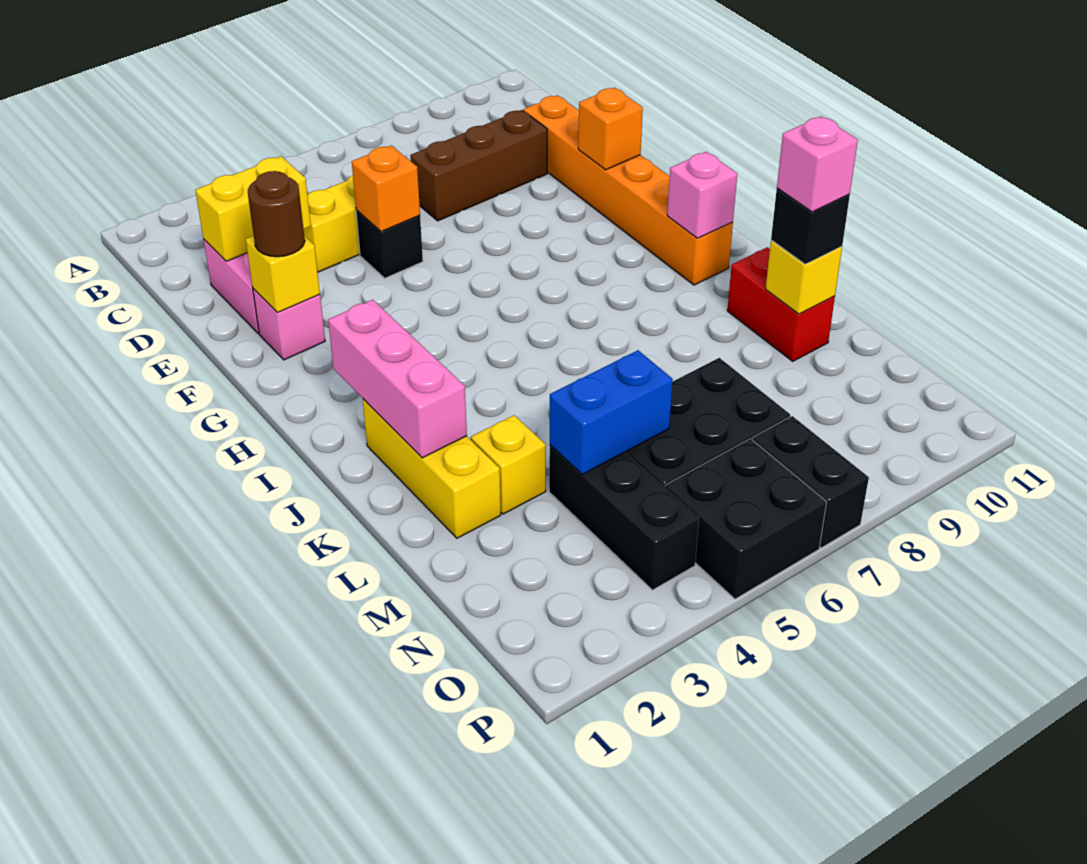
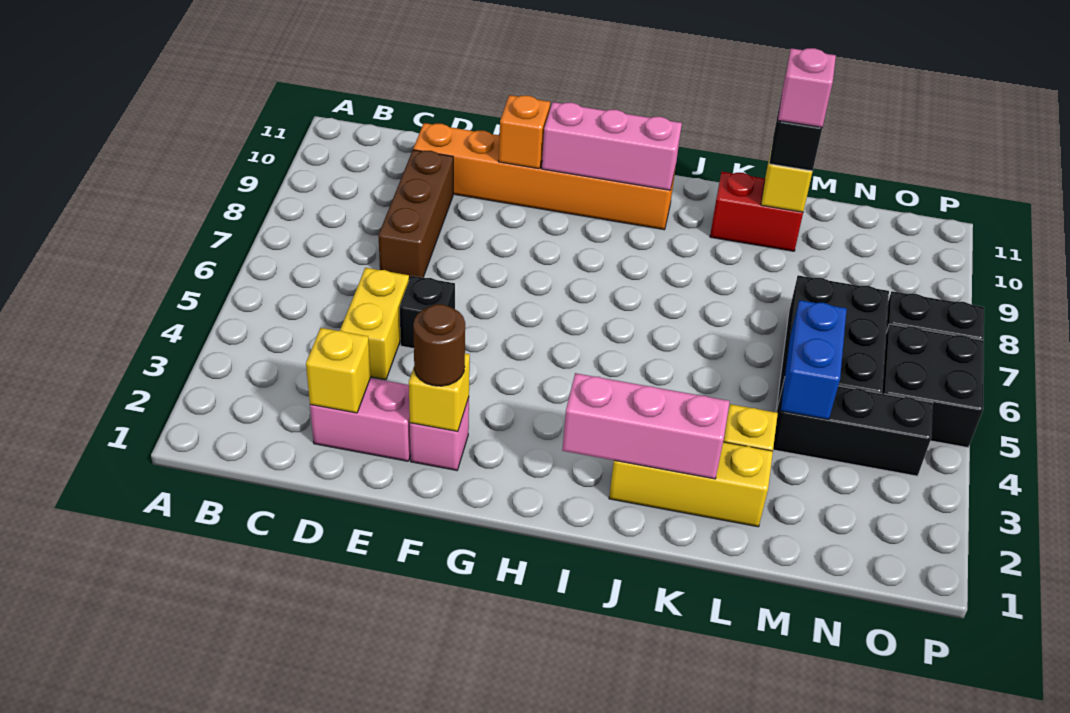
yellow 1x2 brick [195,156,311,261] -> yellow 1x1 brick [306,328,370,413]
orange 1x1 brick [352,145,420,231] -> none
pink 1x1 brick [667,152,737,238] -> pink 1x3 brick [542,102,682,190]

